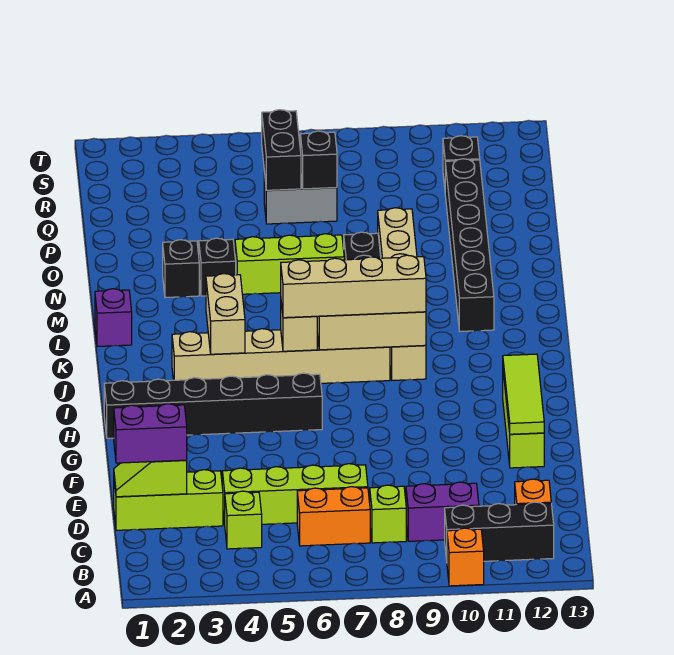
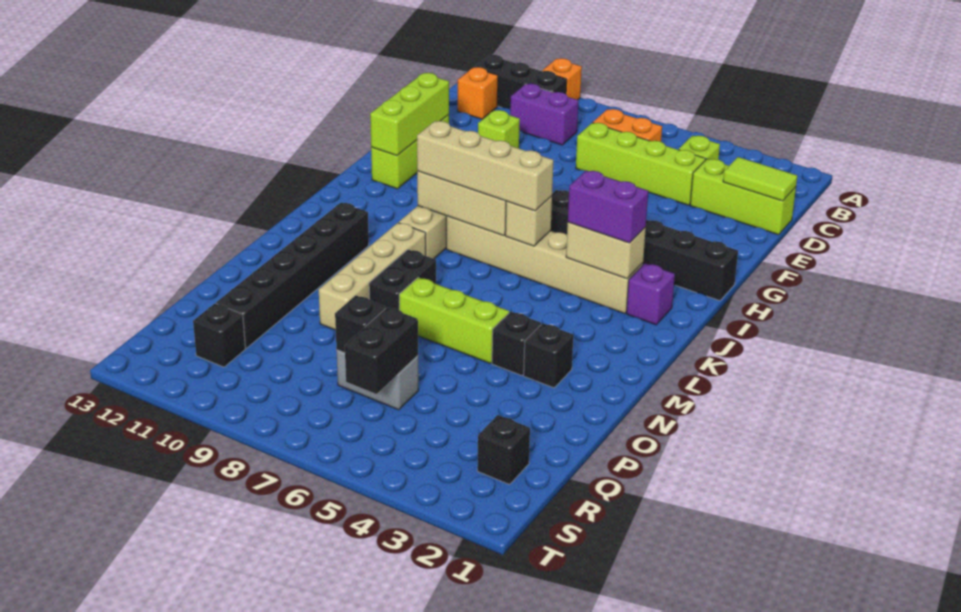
lime 1x1 brick [370,485,406,543] -> lime 1x1 brick moved to [478,110,520,148]
lime 1x2 slope [114,460,187,497] -> lime 1x2 tile [723,157,797,201]
purple 1x2 brick [114,404,187,463] -> purple 1x2 brick moved to [568,171,648,243]
lime 1x3 tile [503,354,544,434] -> lime 1x3 brick [370,73,449,156]
tan 1x2 brick [206,274,245,354] -> tan 1x2 brick turned to [566,222,646,279]
purple 1x1 brick [95,289,132,347] -> purple 1x1 brick moved to [626,263,675,325]
none -> black 1x1 brick [477,415,530,484]

